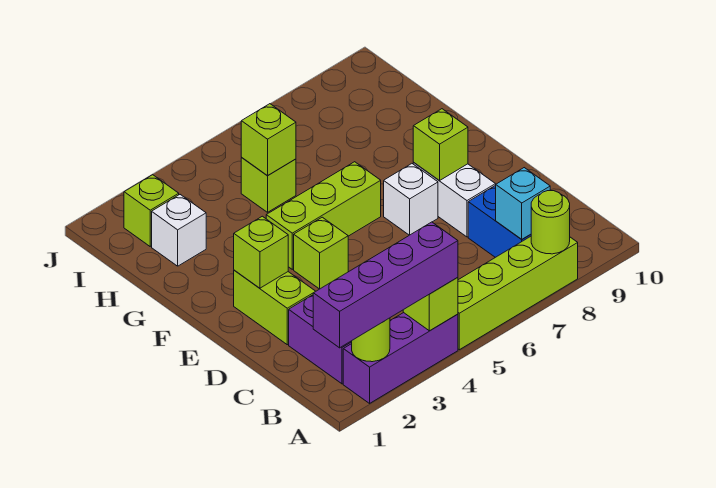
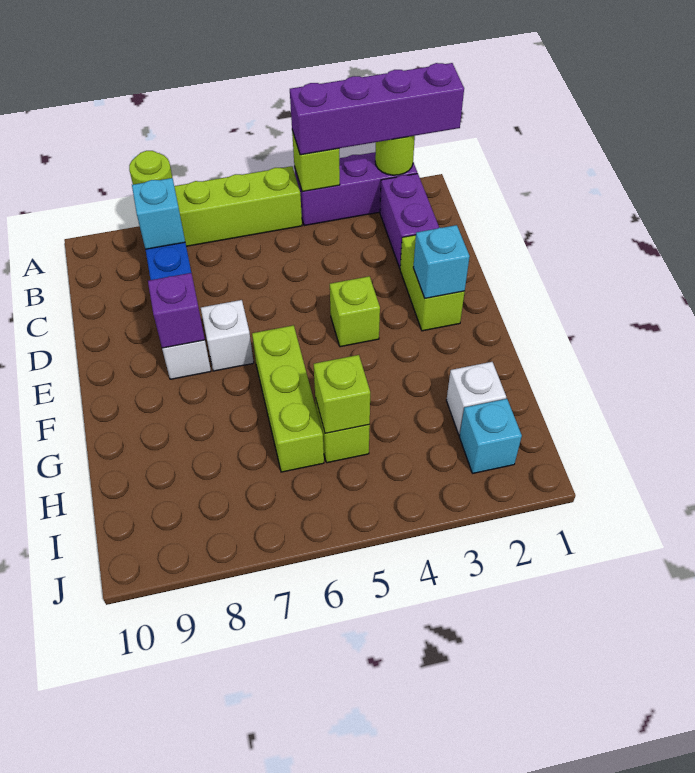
lime 1x1 brick [234,216,288,288] -> cyan 1x1 brick [413,225,470,298]
lime 1x1 brick [413,109,468,181] -> purple 1x1 brick [148,273,205,348]
lime 1x3 brick [266,162,381,269] -> lime 1x3 brick turned to [252,325,324,472]
lime 1x1 brick [124,175,179,246] -> cyan 1x1 brick [459,399,522,473]

